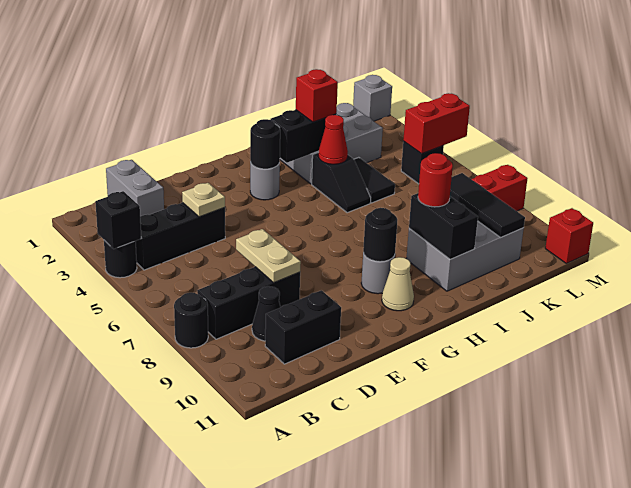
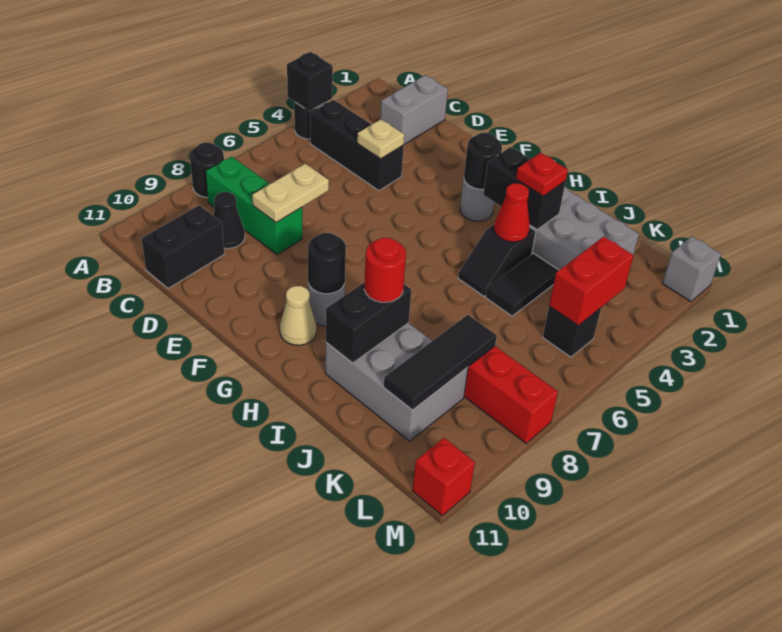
black 1x3 brick [197,267,300,339] -> green 1x3 brick [206,156,302,255]
black 1x2 brick [265,290,341,364] -> black 1x2 brick turned to [142,205,224,288]
red 1x1 brick [296,69,338,122] -> red 1x1 plate [516,153,568,196]
red 1x2 brick [403,93,470,154] -> red 1x2 brick turned to [549,237,633,326]

